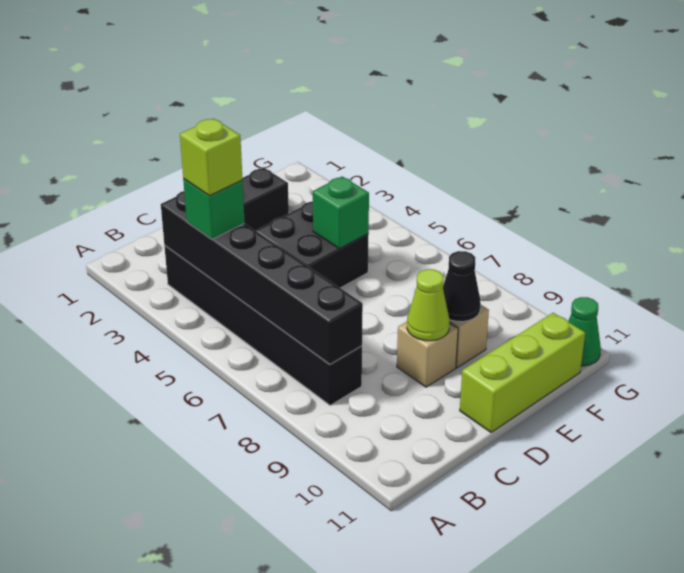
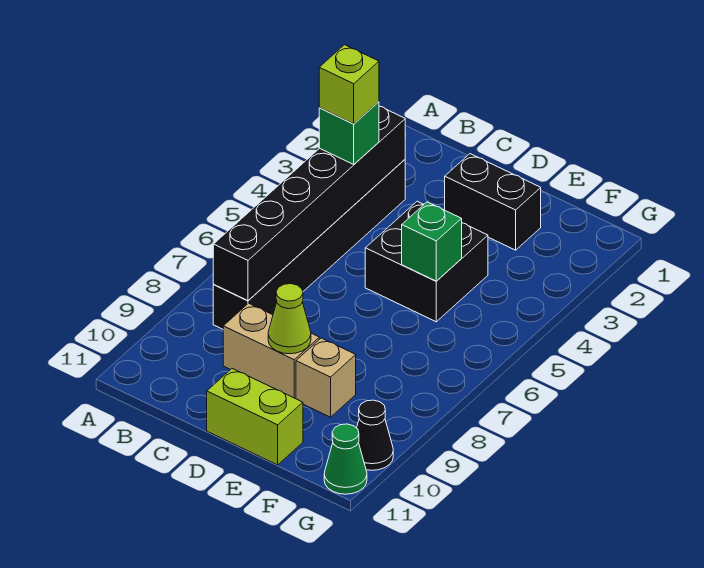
tan 1x1 brick [397,322,458,387] -> tan 1x2 brick [223,303,319,399]
lime 1x3 brick [460,313,585,433] -> lime 1x2 brick [207,369,303,465]
black 1x1 cone [443,251,481,322] -> black 1x1 cone moved to [357,400,393,470]

